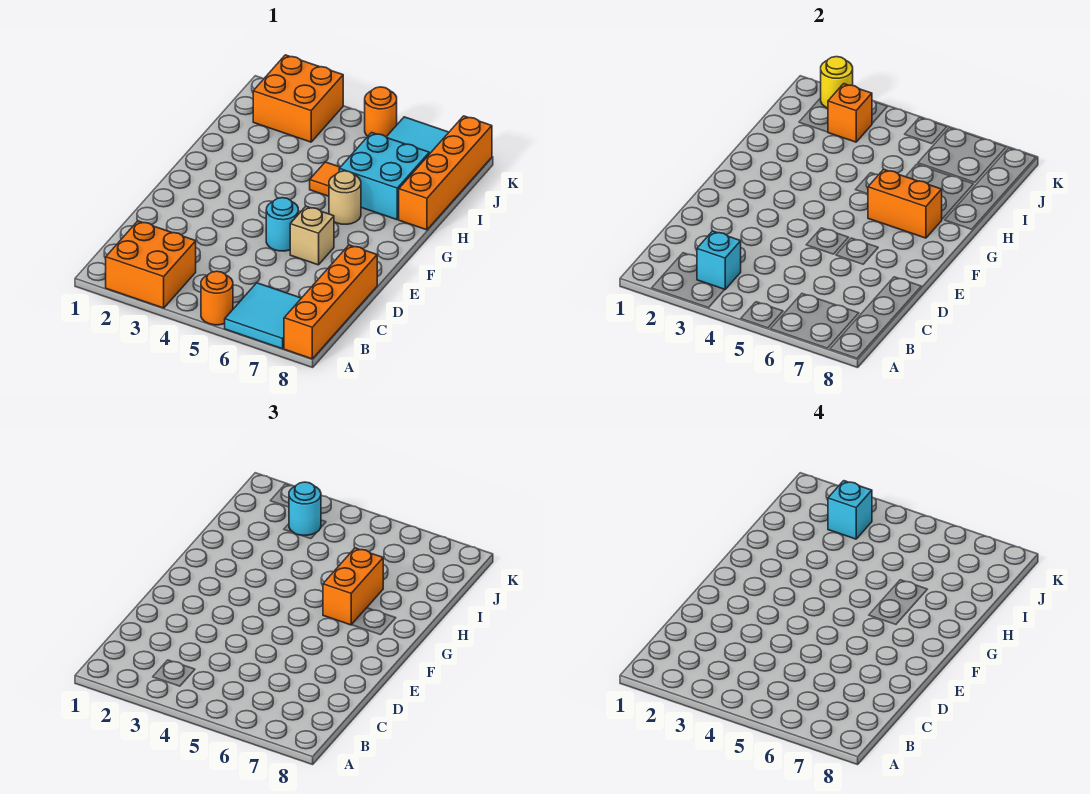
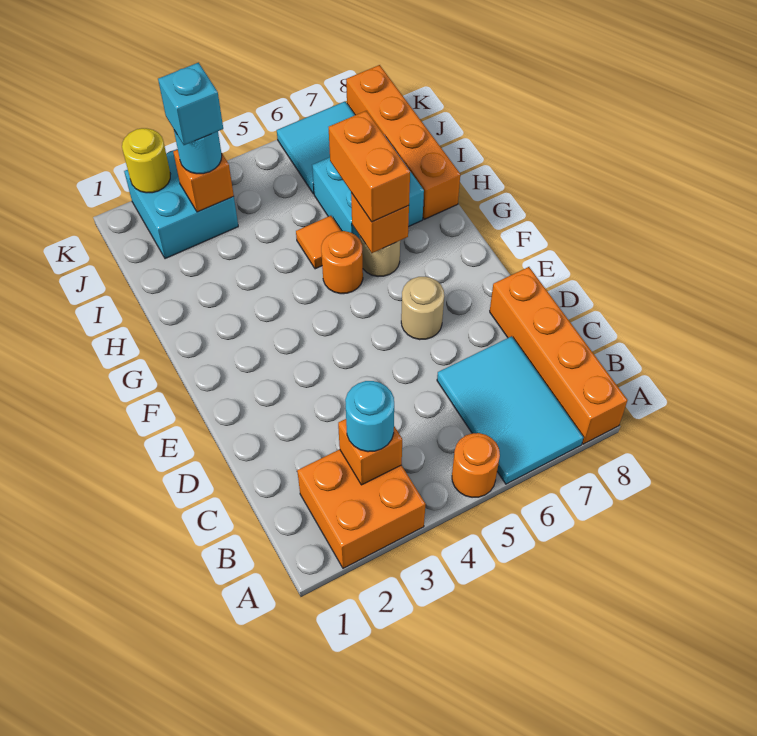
cyan 2x2 tile [225,283,301,349] -> cyan 2x3 tile [437,336,583,484]
cyan 1x1 brick [697,231,741,290] -> orange 1x1 brick [338,419,402,485]
cyan 1x1 round brick [266,198,298,251] -> cyan 1x1 round brick moved to [345,381,394,452]
tan 1x1 brick [290,206,334,265] -> tan 1x1 round brick [401,277,444,340]
orange 1x2 brick [868,169,942,238] -> orange 1x1 brick [351,193,409,253]
orange 2x2 brick [253,55,343,142] -> cyan 2x2 brick [124,149,238,259]
orange 1x1 round brick [365,87,397,137] -> orange 1x1 round brick moved to [321,231,363,294]

